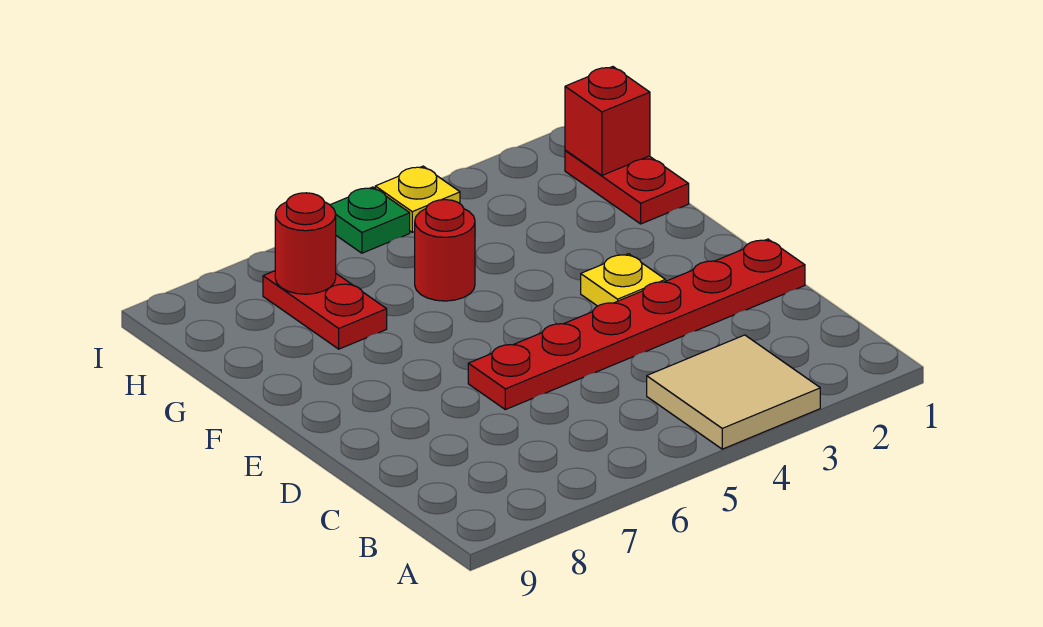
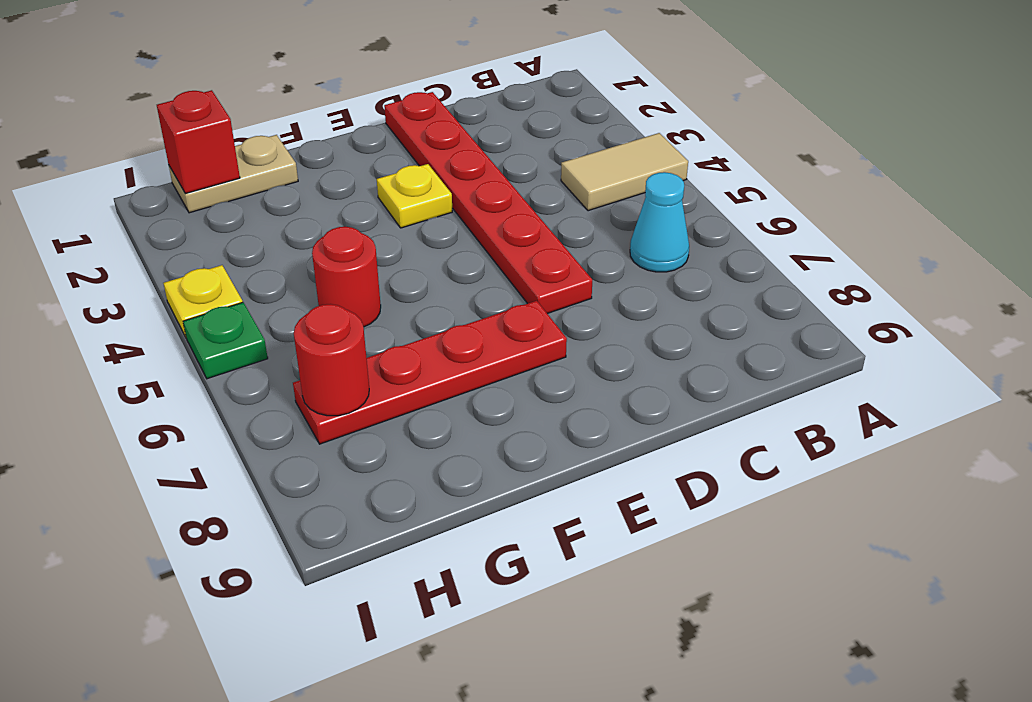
tan 2x2 tile [647,335,820,449] -> tan 1x2 tile [561,133,688,211]
none -> cyan 1x1 cone [630,172,689,272]
red 1x2 plate [565,150,689,224] -> tan 1x2 plate [169,135,298,213]
red 1x2 plate [263,271,387,349] -> red 1x4 plate [293,301,567,444]

